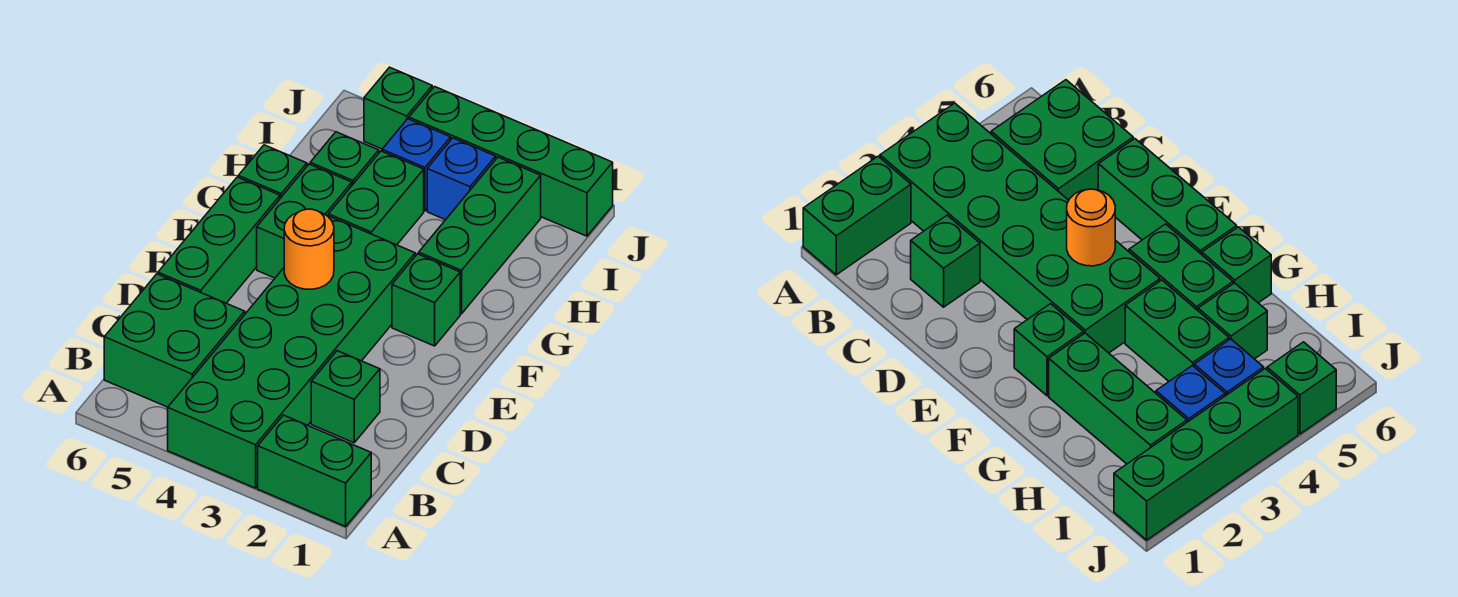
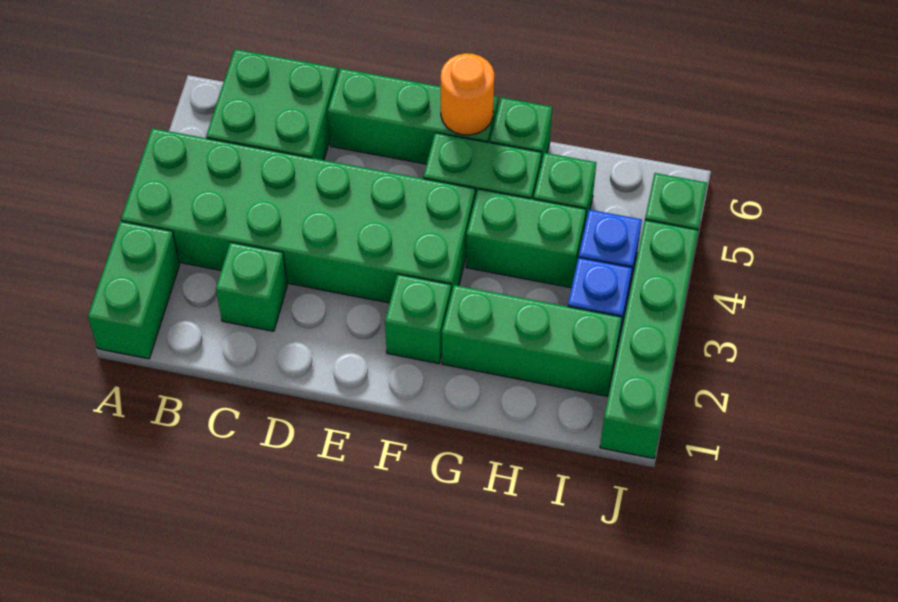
orange 1x1 round brick [284,209,334,289] -> orange 1x1 round brick moved to [441,53,494,135]

